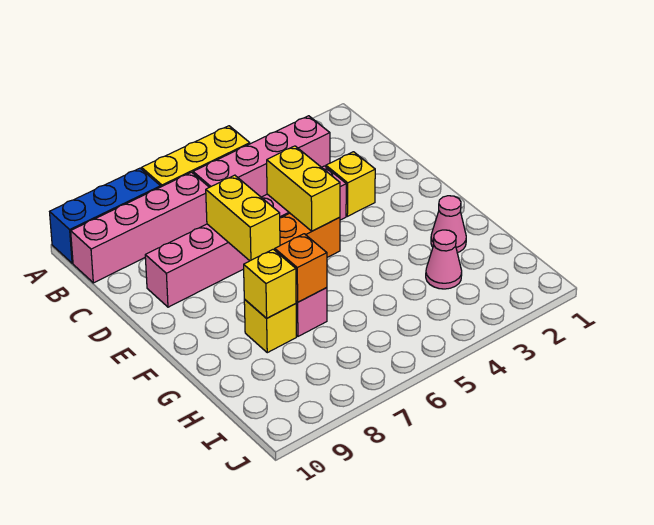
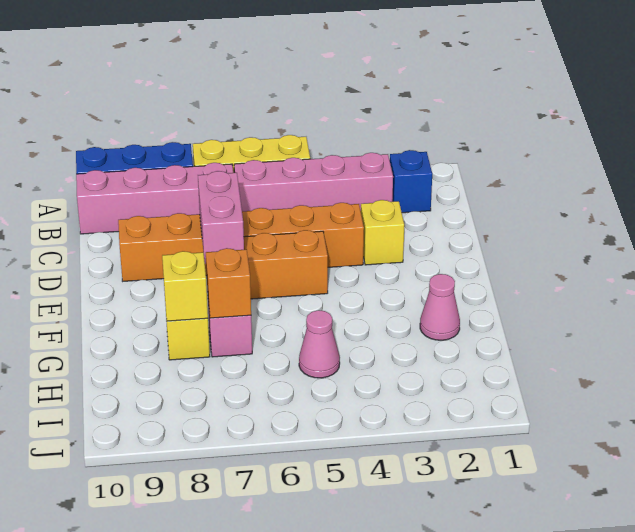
none -> blue 1x1 brick [390,150,432,213]
pink 1x6 brick [145,166,346,307] -> orange 1x6 brick [118,203,364,281]
yellow 1x2 brick [267,146,340,231] -> none
yellow 1x2 brick [206,175,280,261] -> pink 1x2 brick [198,171,244,264]
pink 1x1 cone [426,230,462,289] -> pink 1x1 cone moved to [299,310,340,378]

